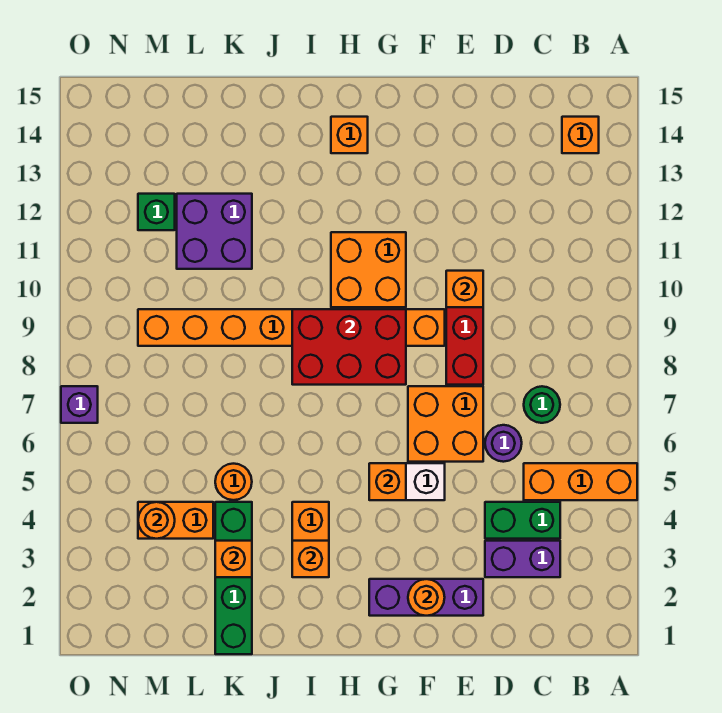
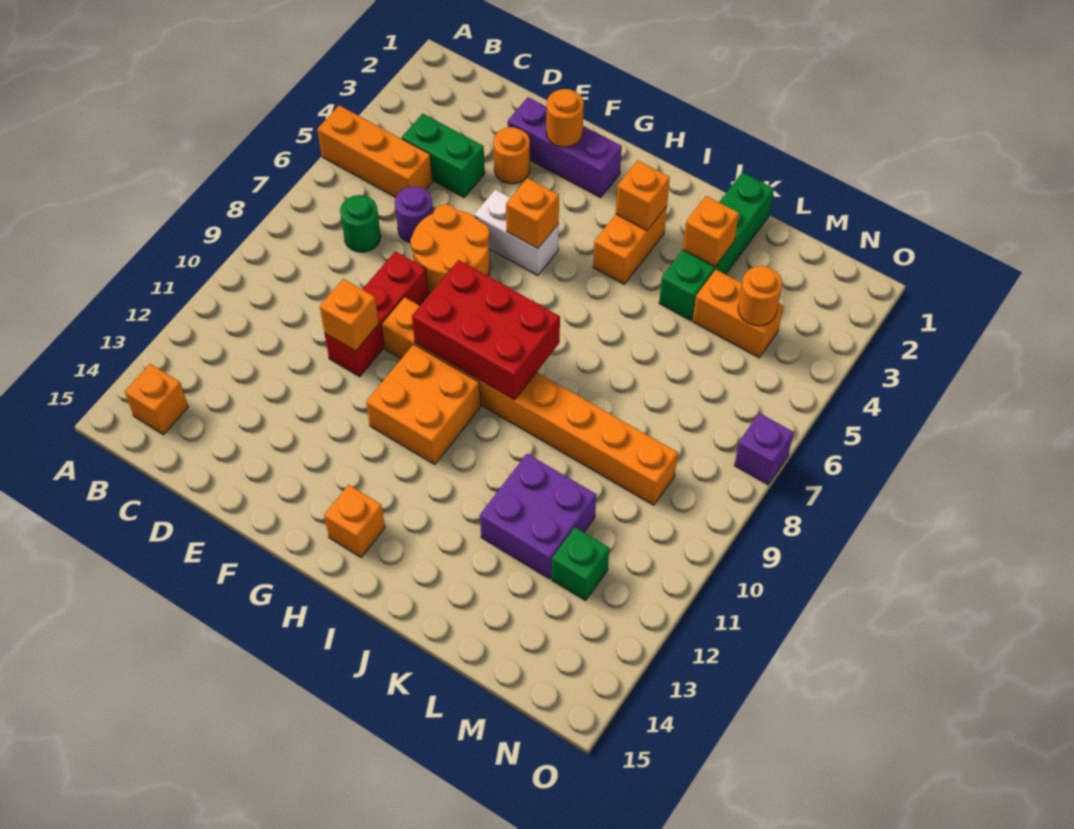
purple 1x2 brick [485,541,560,577] -> none
orange 2x2 brick [408,386,483,462] -> orange 2x2 round brick [410,204,490,294]
orange 1x1 round brick [215,464,252,500] -> orange 1x1 round brick moved to [493,127,530,184]

